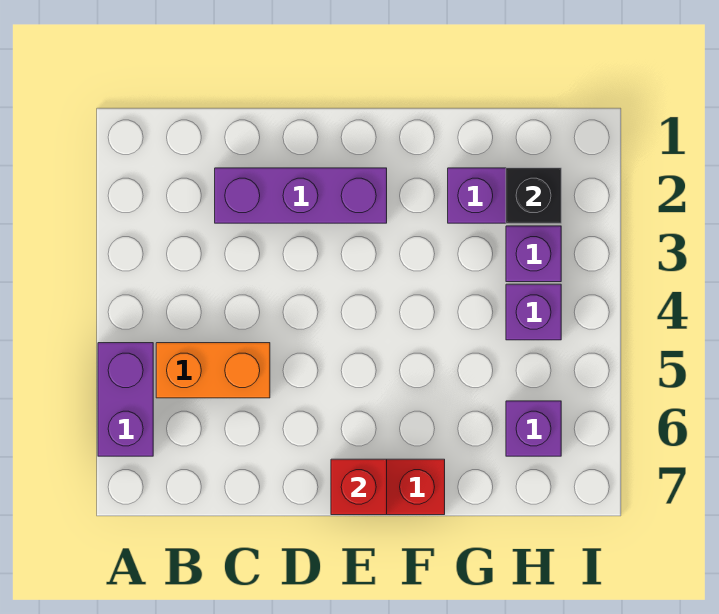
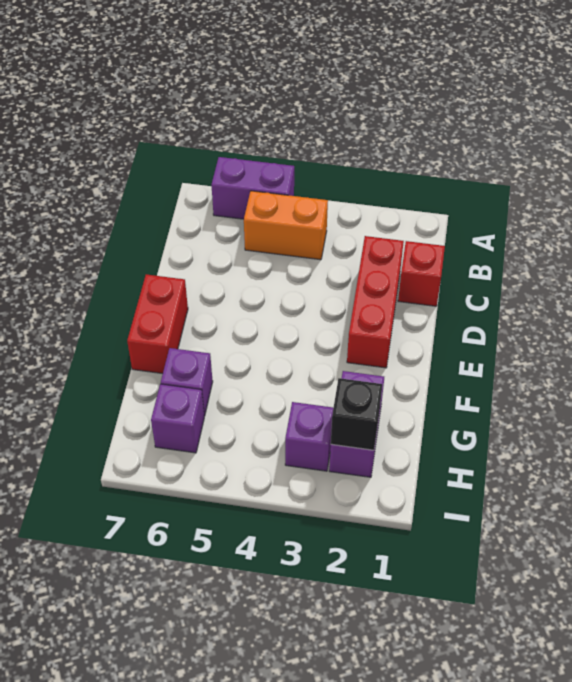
orange 1x2 brick [156,343,270,398] -> orange 1x2 brick turned to [244,191,328,260]
purple 1x3 brick [215,168,387,223] -> red 1x3 brick [347,236,404,368]
red 1x1 brick [331,459,387,515] -> red 1x1 brick moved to [398,241,445,306]
purple 1x1 brick [506,284,561,340] -> purple 1x1 brick moved to [161,348,213,416]

